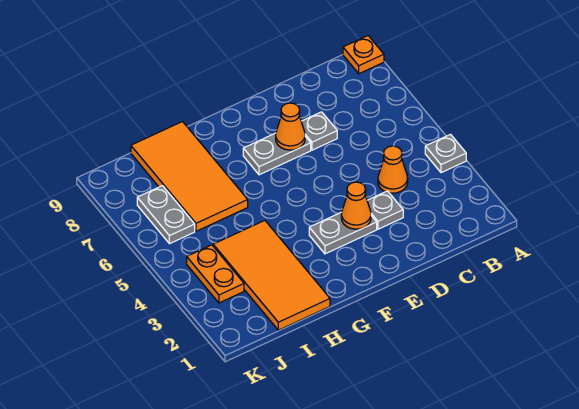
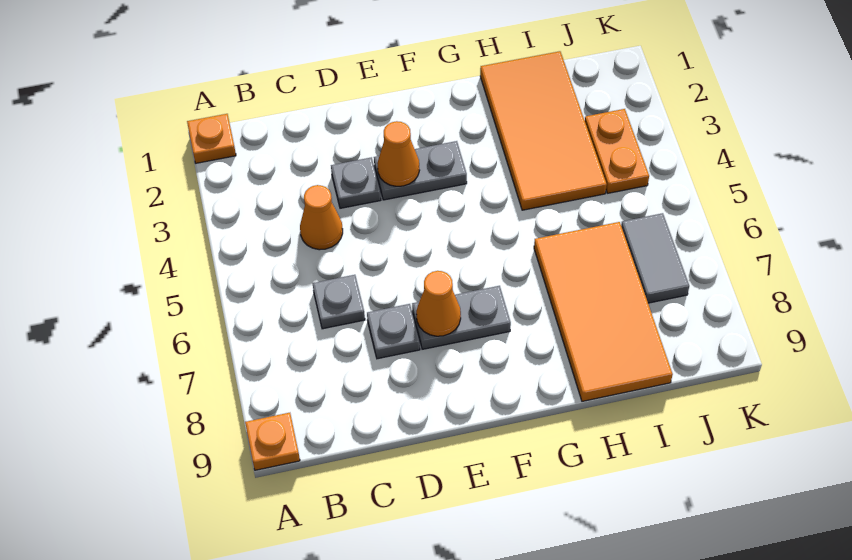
none -> orange 1x1 plate [187,114,236,163]
grey 1x1 plate [425,134,466,173] -> grey 1x1 plate moved to [313,275,365,329]
grey 1x2 plate [137,186,195,244] -> grey 1x2 tile [621,213,689,303]

